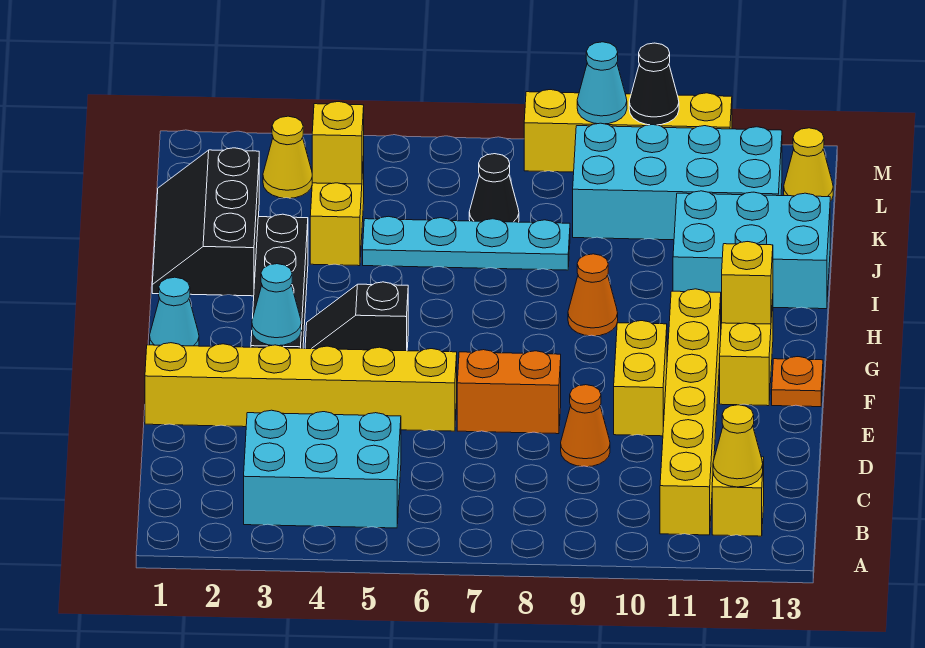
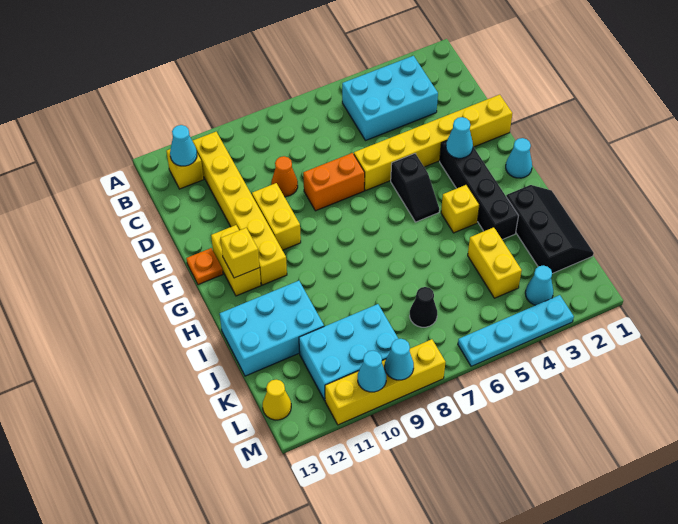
yellow 1x1 cone [713,405,763,487] -> cyan 1x1 cone [170,125,197,166]
black 1x2 slope [305,282,408,351] -> black 1x2 slope turned to [391,154,439,222]
orange 1x1 cone [568,254,618,336] -> none
cyan 1x4 plate [363,216,570,270] -> cyan 1x4 plate moved to [458,295,574,366]
yellow 1x1 brick [312,102,364,184] -> yellow 1x1 brick moved to [441,185,479,233]
cyan 2x4 brick [573,123,782,240] -> cyan 2x3 brick [299,304,398,400]
yellow 1x1 cone [263,116,312,198] -> cyan 1x1 cone [525,265,553,305]
black 1x1 cone [629,43,679,125] -> cyan 1x1 cone [358,351,386,392]

